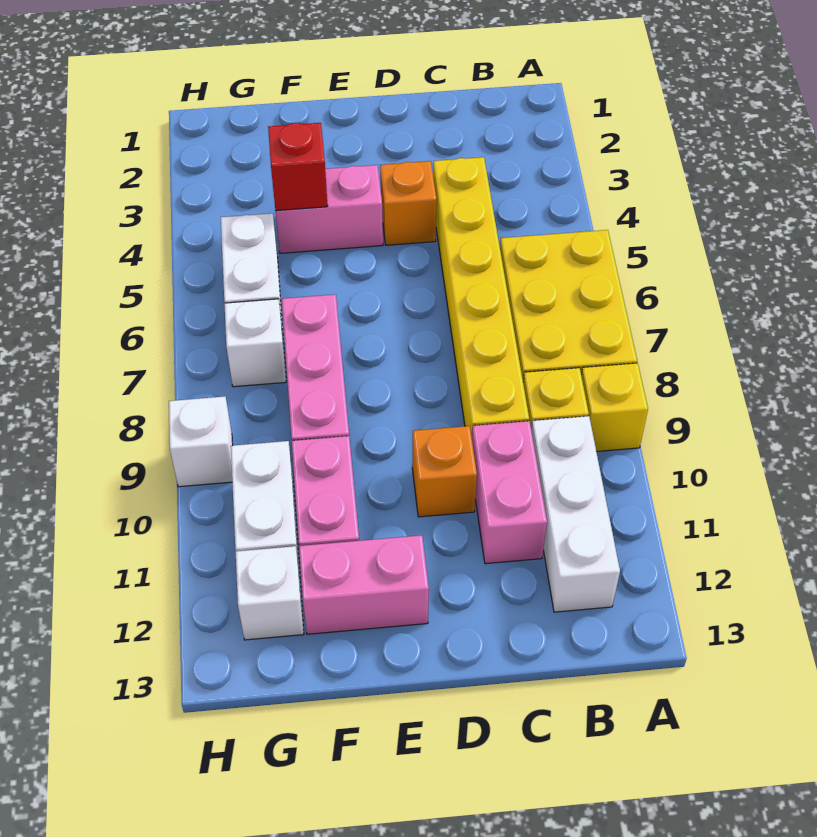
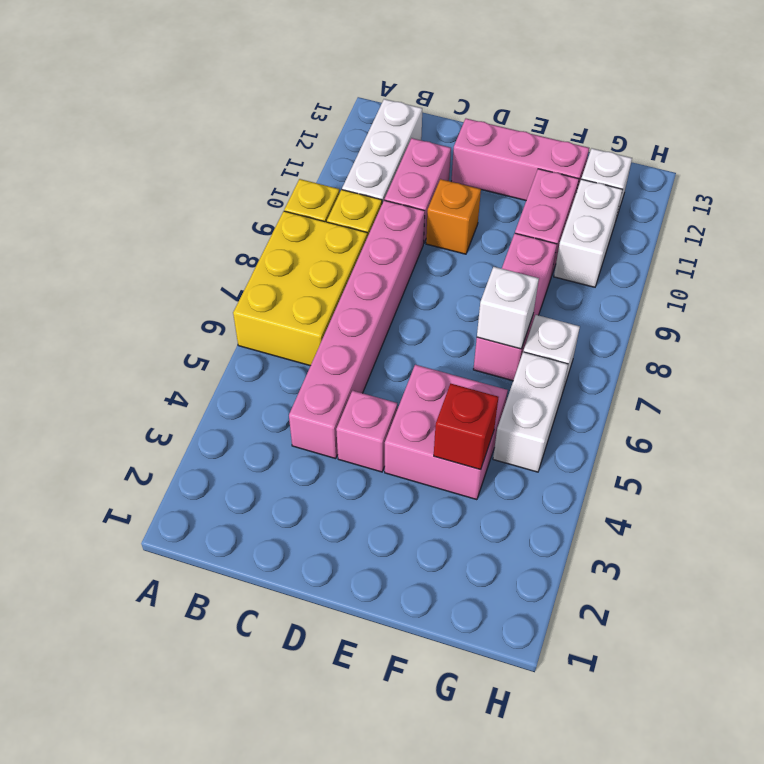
yellow 1x6 brick [433,157,529,437] -> pink 1x6 brick [289,200,425,459]
orange 1x1 brick [380,161,437,245] -> pink 1x1 brick [336,391,397,472]
pink 1x2 brick [276,165,383,253] -> pink 2x2 brick [385,365,508,500]
pink 1x2 brick [299,535,429,634] -> pink 1x3 brick [451,119,589,200]
white 1x1 brick [169,397,233,487] -> white 1x1 brick moved to [477,267,539,349]

